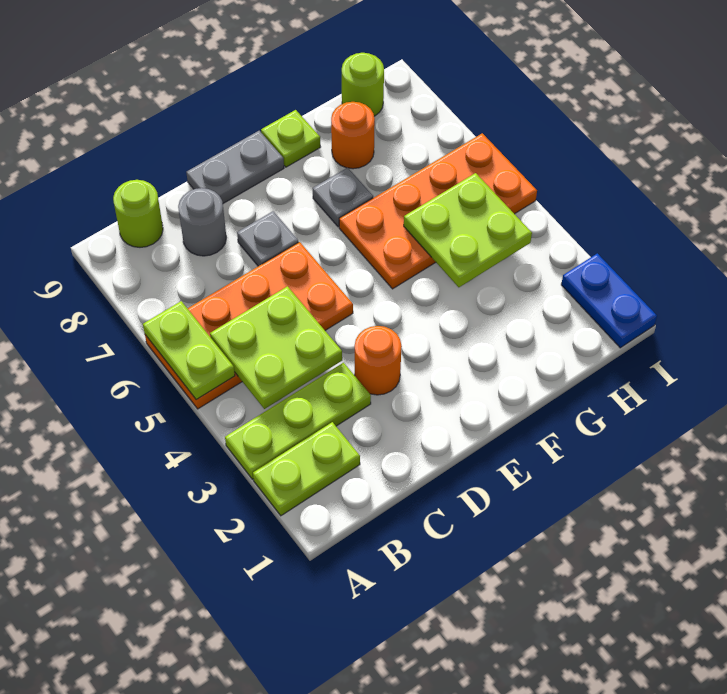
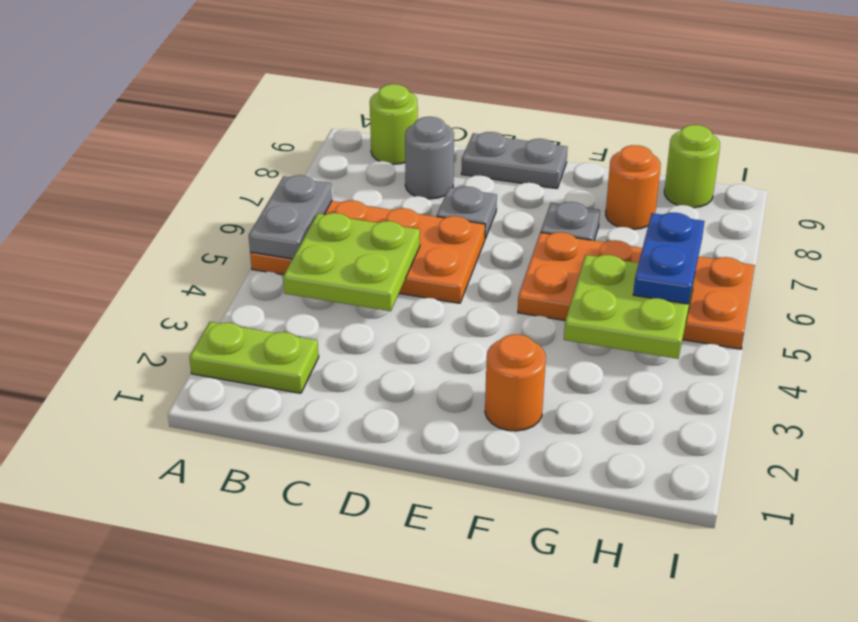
lime 1x3 plate [225,363,371,479] -> none
lime 1x2 plate [143,301,235,400] -> grey 1x2 plate [249,175,332,259]
orange 1x1 round brick [355,326,402,395] -> orange 1x1 round brick moved to [485,334,546,431]
lime 1x1 plate [261,110,320,167] -> none
blue 1x2 plate [561,253,657,348] -> blue 1x2 plate moved to [633,213,704,304]

